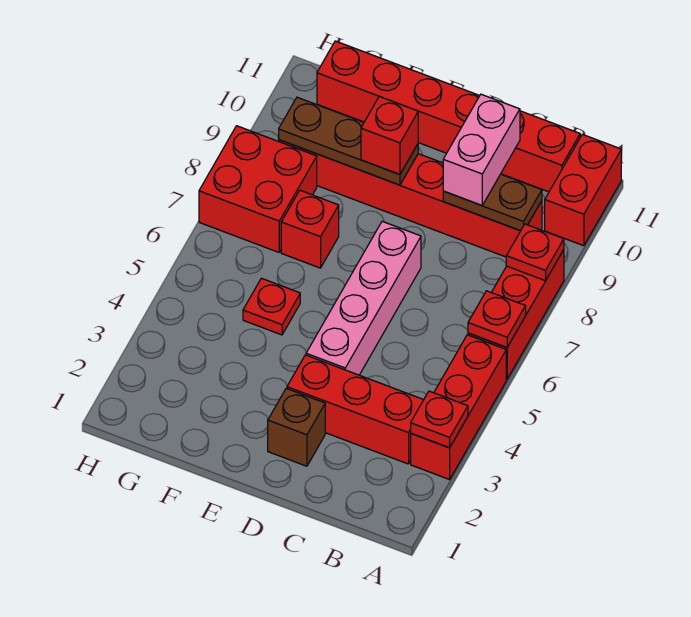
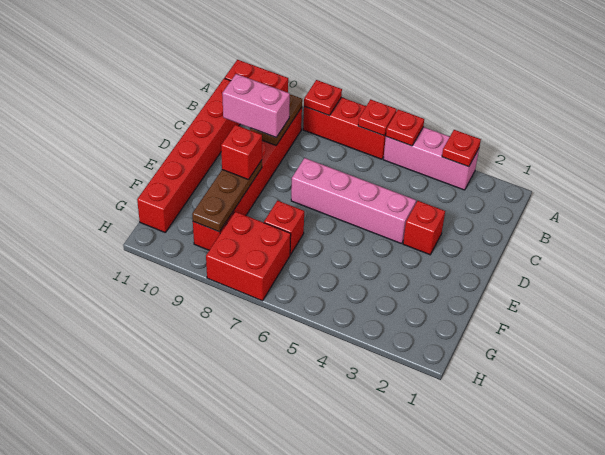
red 1x3 brick [411,335,506,480] -> pink 1x3 brick [383,127,479,190]
red 1x3 brick [287,355,423,464] -> red 1x1 brick [403,201,445,255]
brown 1x1 brick [268,388,325,466] -> none
red 1x1 plate [243,278,300,335] -> red 1x1 plate moved to [386,109,424,146]

